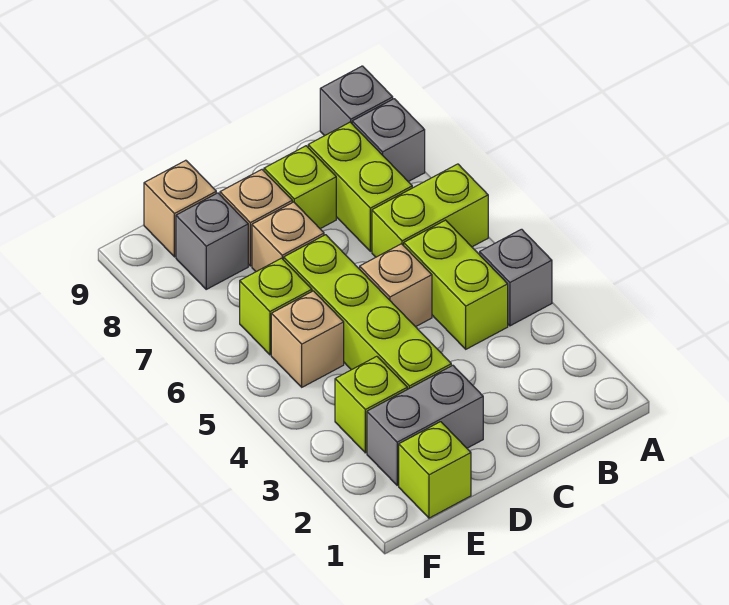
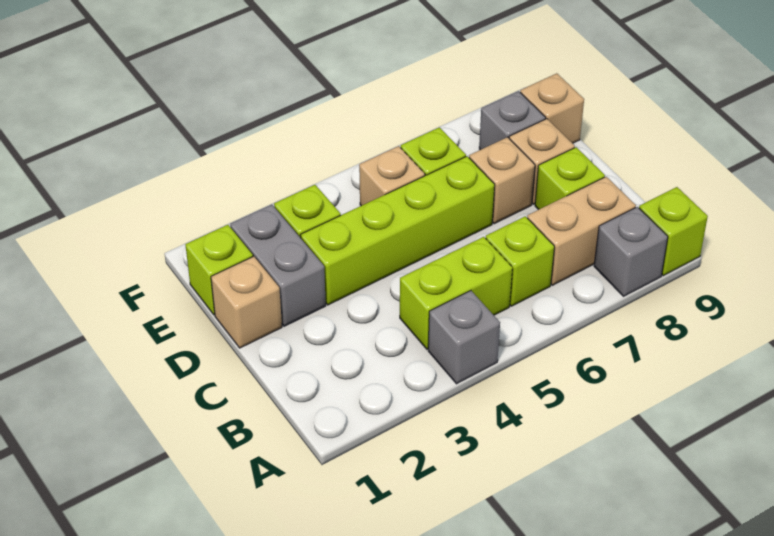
lime 1x2 brick [372,164,488,257] -> lime 1x1 brick [486,216,554,306]
grey 1x1 brick [320,66,393,136] -> lime 1x1 brick [639,187,708,276]
lime 1x2 brick [308,122,412,251] -> tan 1x2 brick [527,177,636,285]
tan 1x1 brick [360,244,432,327] -> tan 1x1 brick moved to [211,256,282,348]

